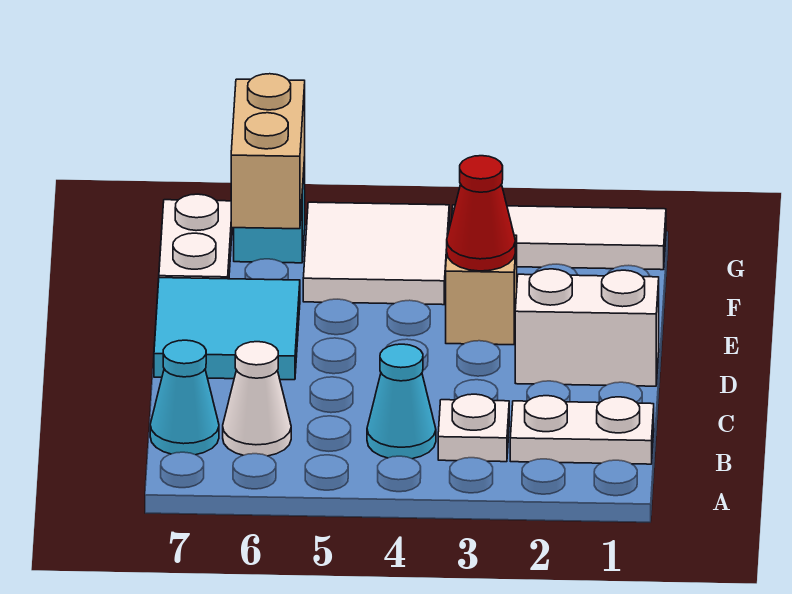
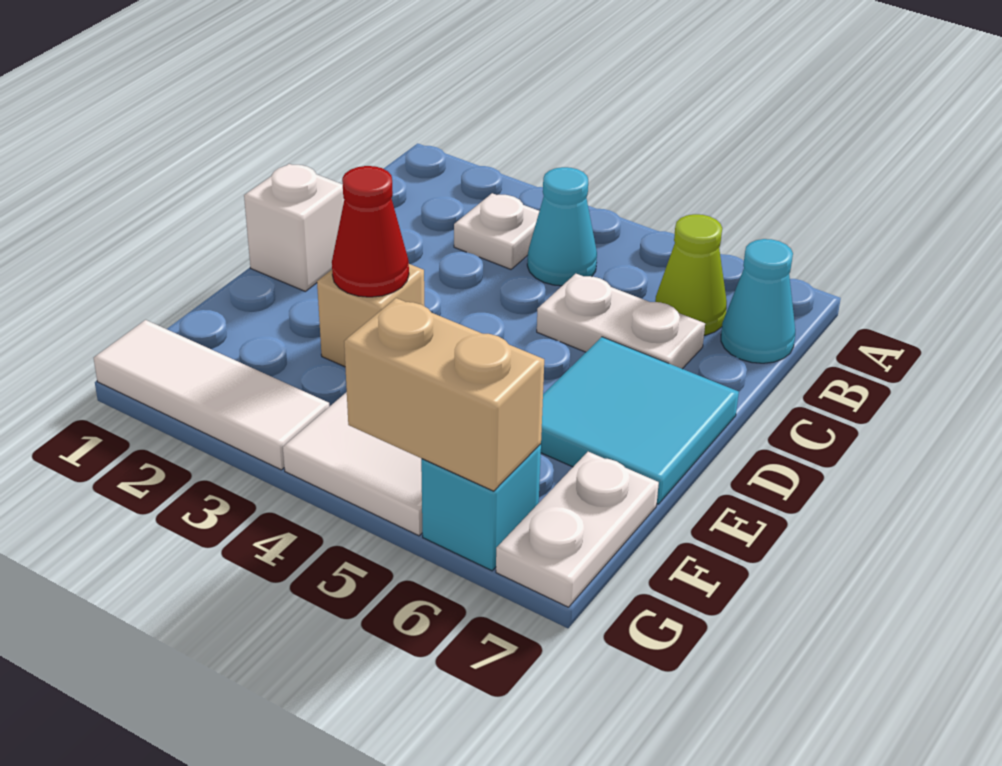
white 1x2 plate [510,396,654,464] -> white 1x2 plate moved to [537,274,705,369]
white 1x1 cone [223,342,291,456] -> lime 1x1 cone [655,214,727,335]
white 1x2 brick [515,269,659,386] -> white 1x1 brick [244,164,344,291]
tan 1x2 brick [231,74,305,229] -> tan 1x2 brick turned to [344,298,544,491]

